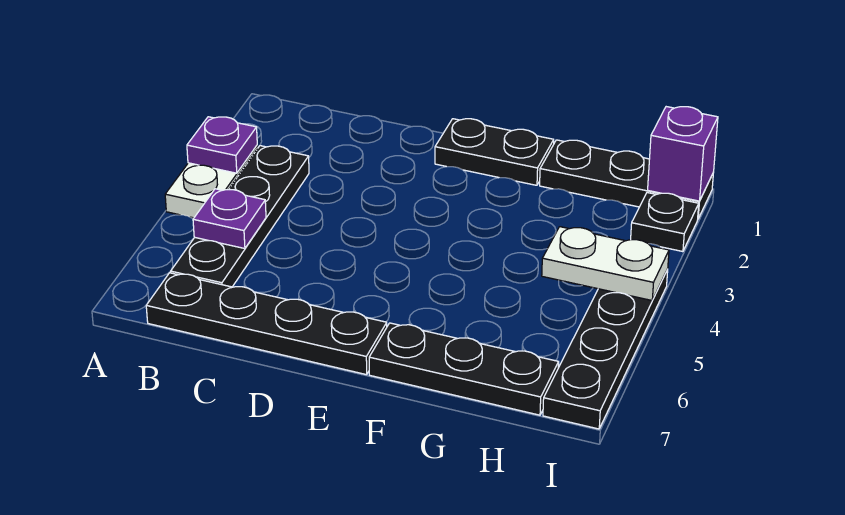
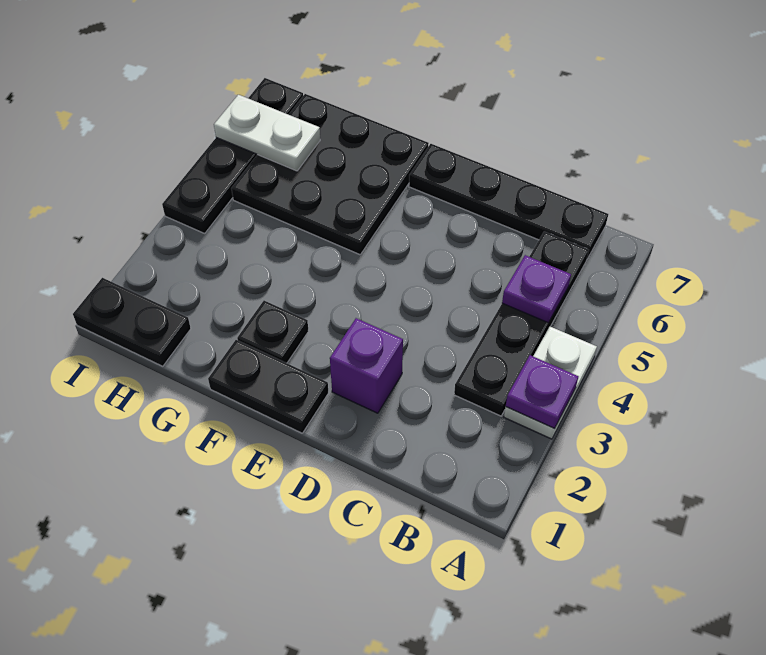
black 1x3 plate [369,323,559,415] -> black 3x3 plate [231,94,429,255]
black 1x3 plate [540,140,713,218] -> black 1x2 plate [73,278,191,366]
white 1x2 plate [542,227,669,300] -> white 1x2 plate moved to [214,95,320,171]
purple 1x1 brick [648,107,718,201] -> purple 1x1 brick moved to [330,318,403,413]
black 1x1 plate [631,193,699,252] -> black 1x1 plate moved to [237,301,309,363]

